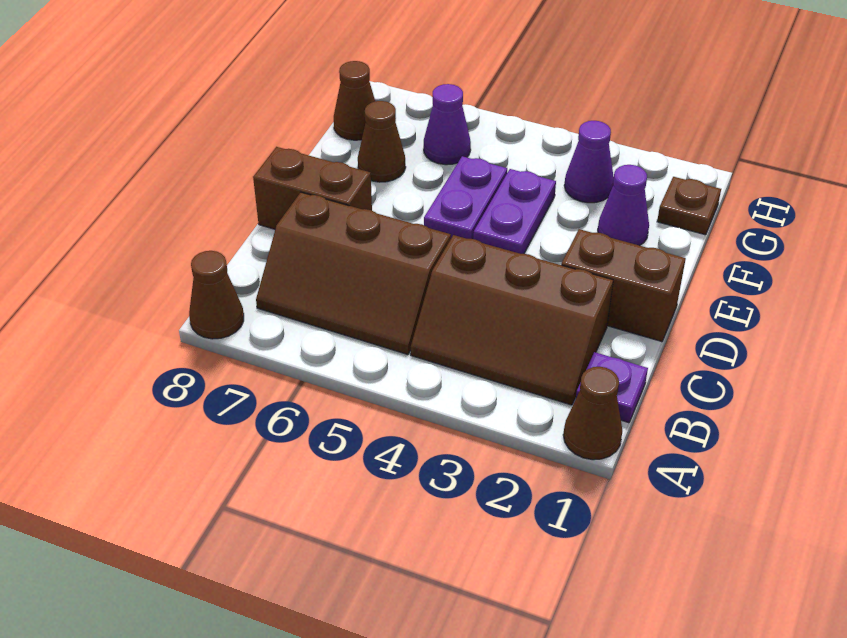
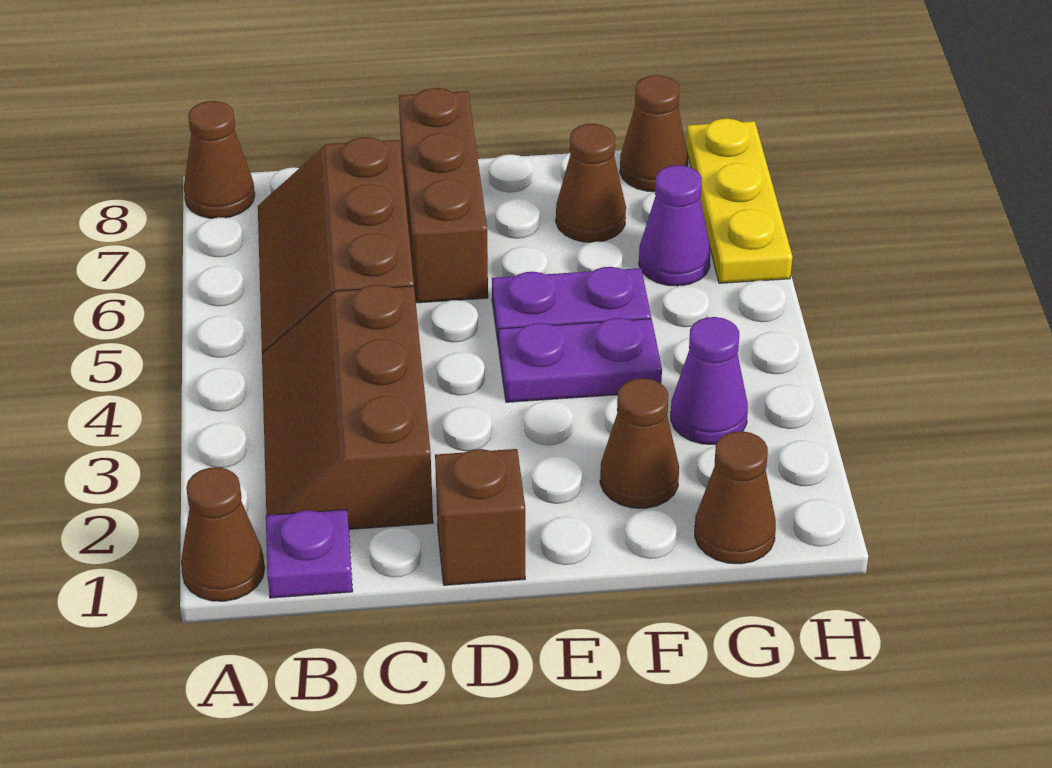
brown 1x2 brick [561,229,686,342] -> brown 1x1 brick [435,449,525,585]
brown 1x2 brick [253,147,372,229] -> brown 1x3 brick [399,88,488,303]
purple 1x1 cone [598,165,649,246] -> brown 1x1 cone [600,378,679,509]
brown 1x1 plate [657,177,721,235] -> brown 1x1 cone [695,431,776,564]
none -> yellow 1x3 plate [686,118,792,283]

